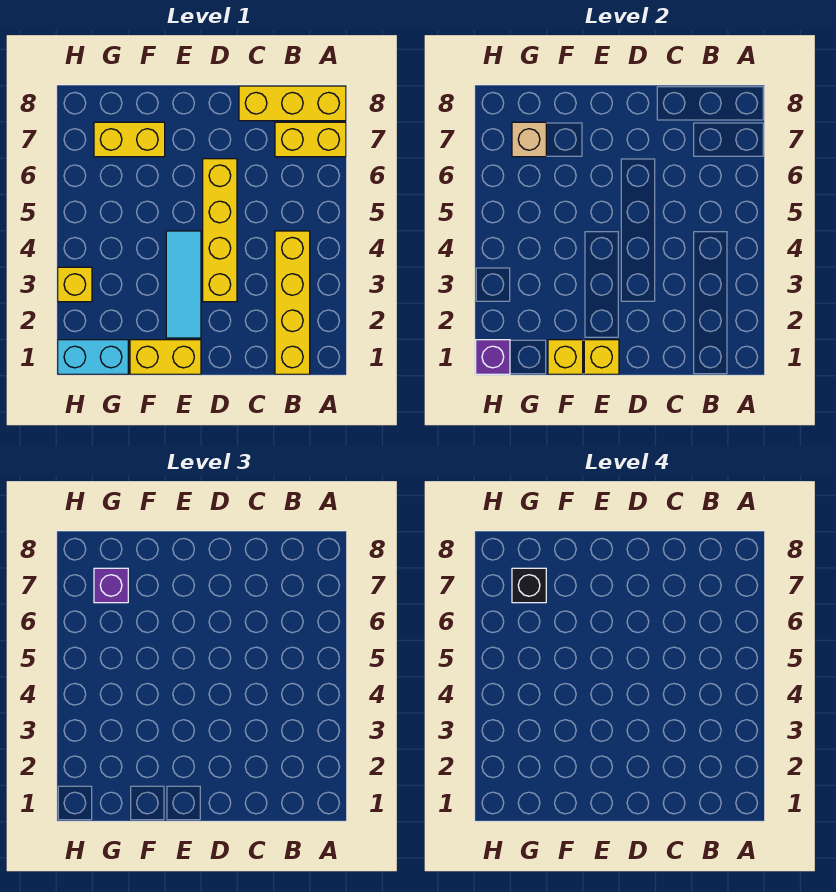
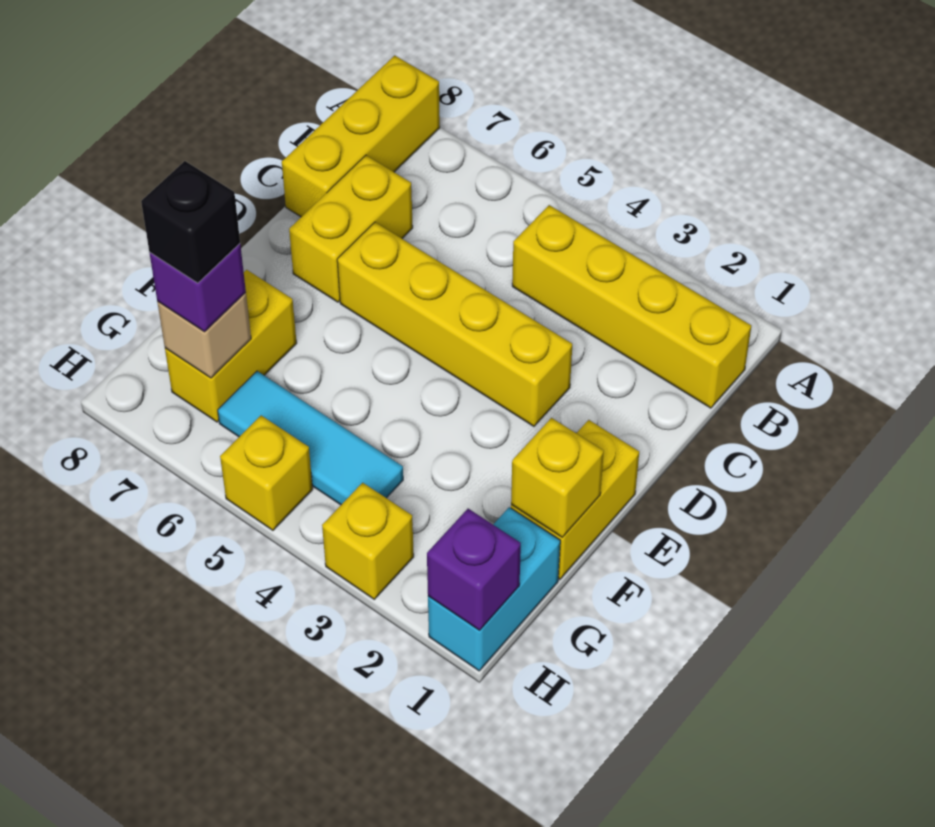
yellow 1x2 brick [275,122,346,157] -> yellow 1x2 brick moved to [289,155,413,302]
yellow 1x1 brick [584,340,619,374] -> yellow 1x1 brick moved to [220,415,313,530]
cyan 1x3 tile [166,231,201,338] -> cyan 1x3 tile moved to [218,371,403,505]

